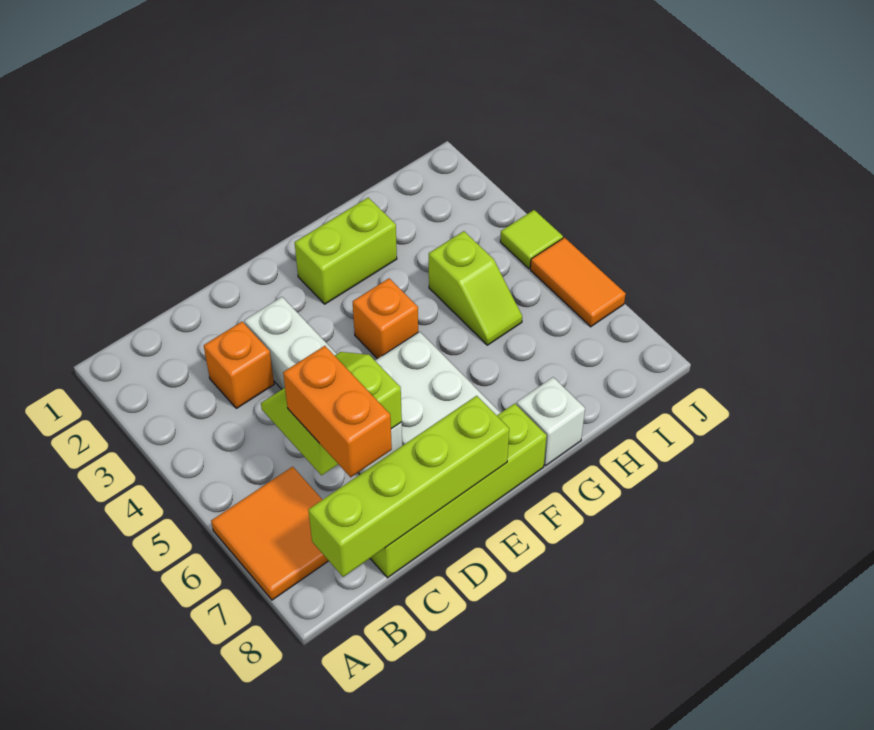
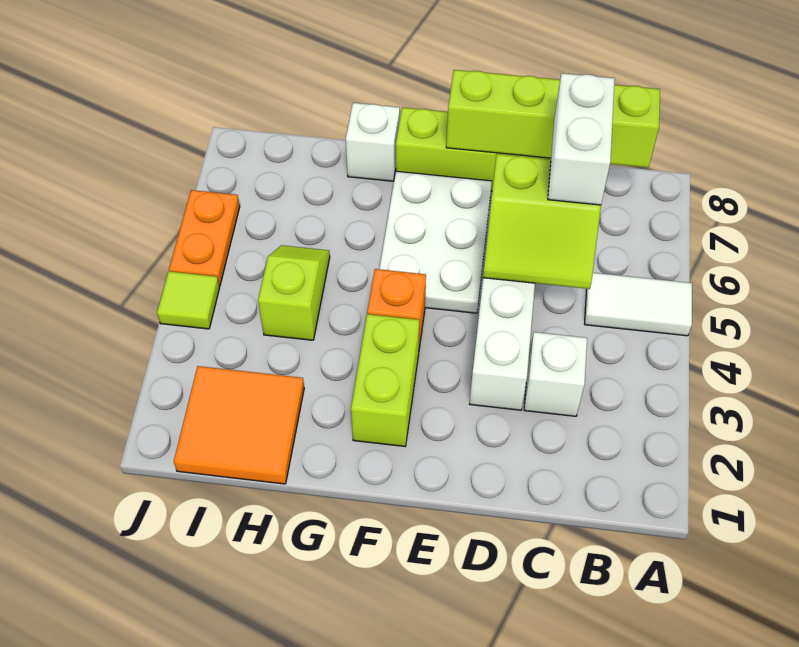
none -> white 1x2 tile [585,273,692,336]
orange 2x2 tile [211,467,328,600] -> orange 2x2 tile moved to [174,366,304,484]
orange 1x1 brick [204,322,274,408] -> white 1x1 brick [524,332,587,416]
orange 1x2 brick [283,346,392,477] -> white 1x2 brick [548,73,615,205]
lime 1x2 brick [295,198,397,304] -> lime 1x2 brick turned to [351,314,419,446]
orange 1x2 tile [530,238,626,327] -> orange 1x2 plate [169,190,240,286]

